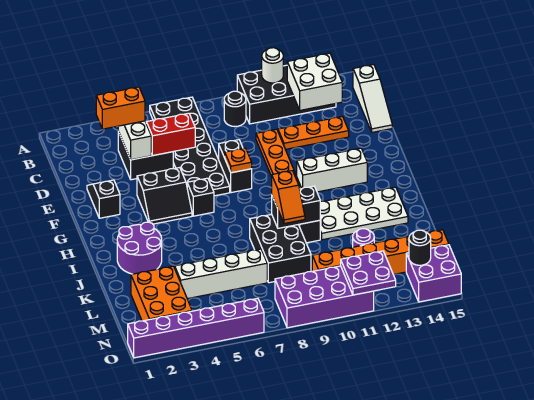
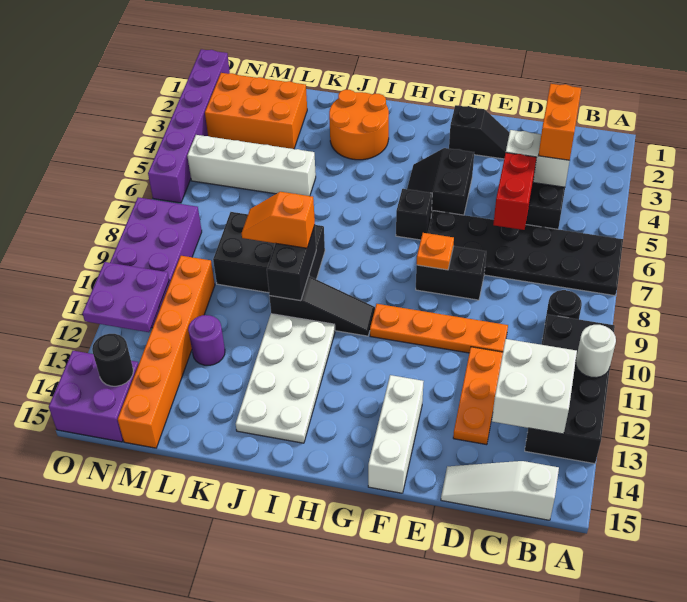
white 1x3 brick [297,148,367,192] -> white 1x3 brick moved to [368,375,424,493]
purple 2x2 round brick [117,222,162,274] -> orange 2x2 round brick [329,90,389,160]
white 1x4 brick [175,249,267,299] -> white 1x4 brick turned to [187,135,316,196]

